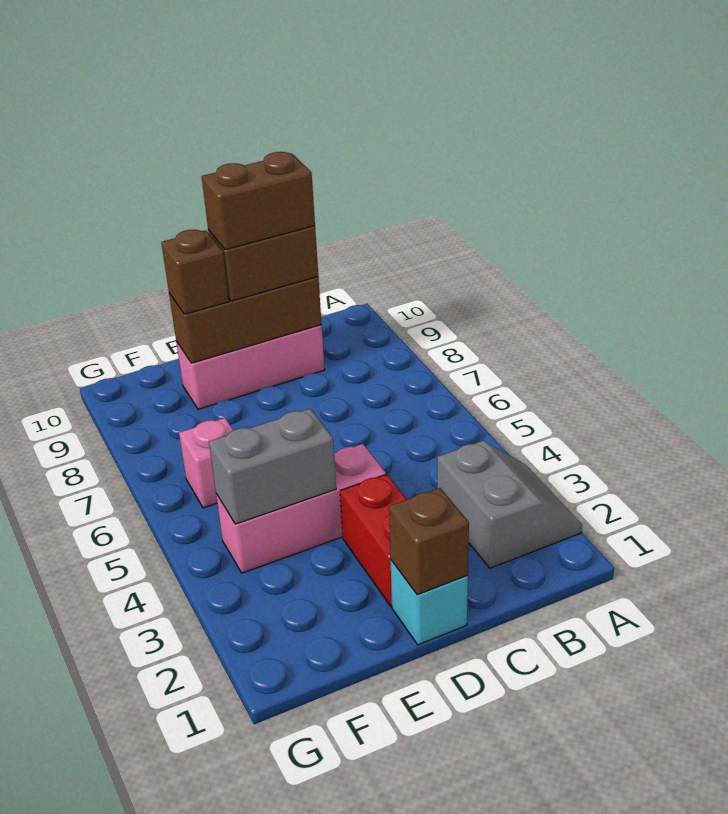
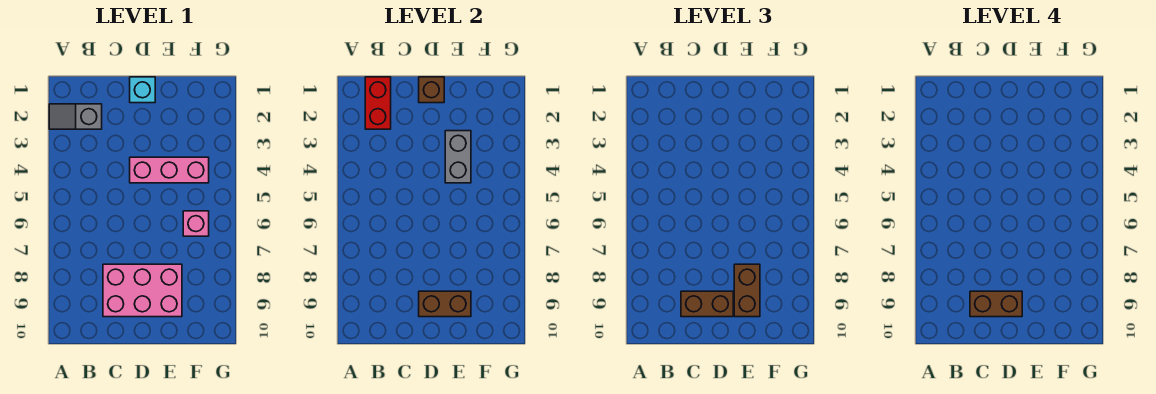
grey 2x2 slope [437,441,582,568] -> grey 1x2 slope [49,104,102,129]
pink 1x3 brick [176,325,325,409] -> pink 2x3 brick [103,264,182,317]
brown 1x3 brick [169,277,322,363] -> brown 1x2 brick [419,291,471,317]
red 1x2 brick [340,474,407,606] -> red 1x2 brick moved to [365,77,391,129]
grey 1x2 brick [209,409,336,524] -> grey 1x2 brick turned to [445,131,471,183]
brown 1x1 brick [161,230,229,314] -> brown 1x2 brick [734,264,760,317]

